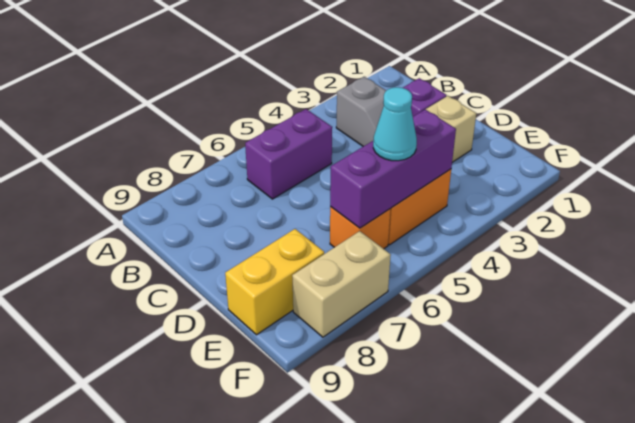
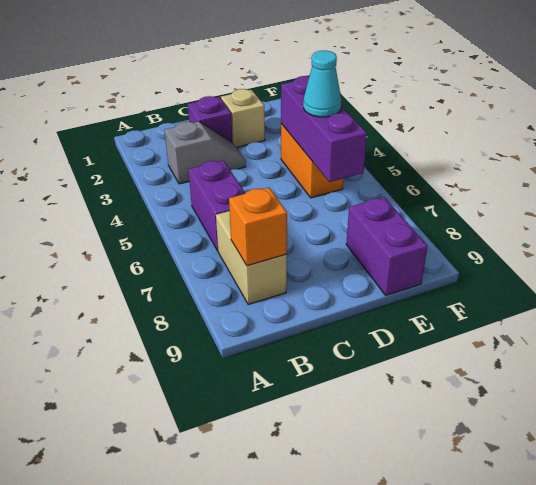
orange 1x1 brick [330,207,390,249] -> orange 1x1 brick moved to [229,188,287,266]
yellow 1x2 brick [225,229,324,335] -> purple 1x2 brick [346,197,428,295]
tan 1x2 brick [292,231,391,337] -> tan 1x2 brick moved to [216,211,287,304]

